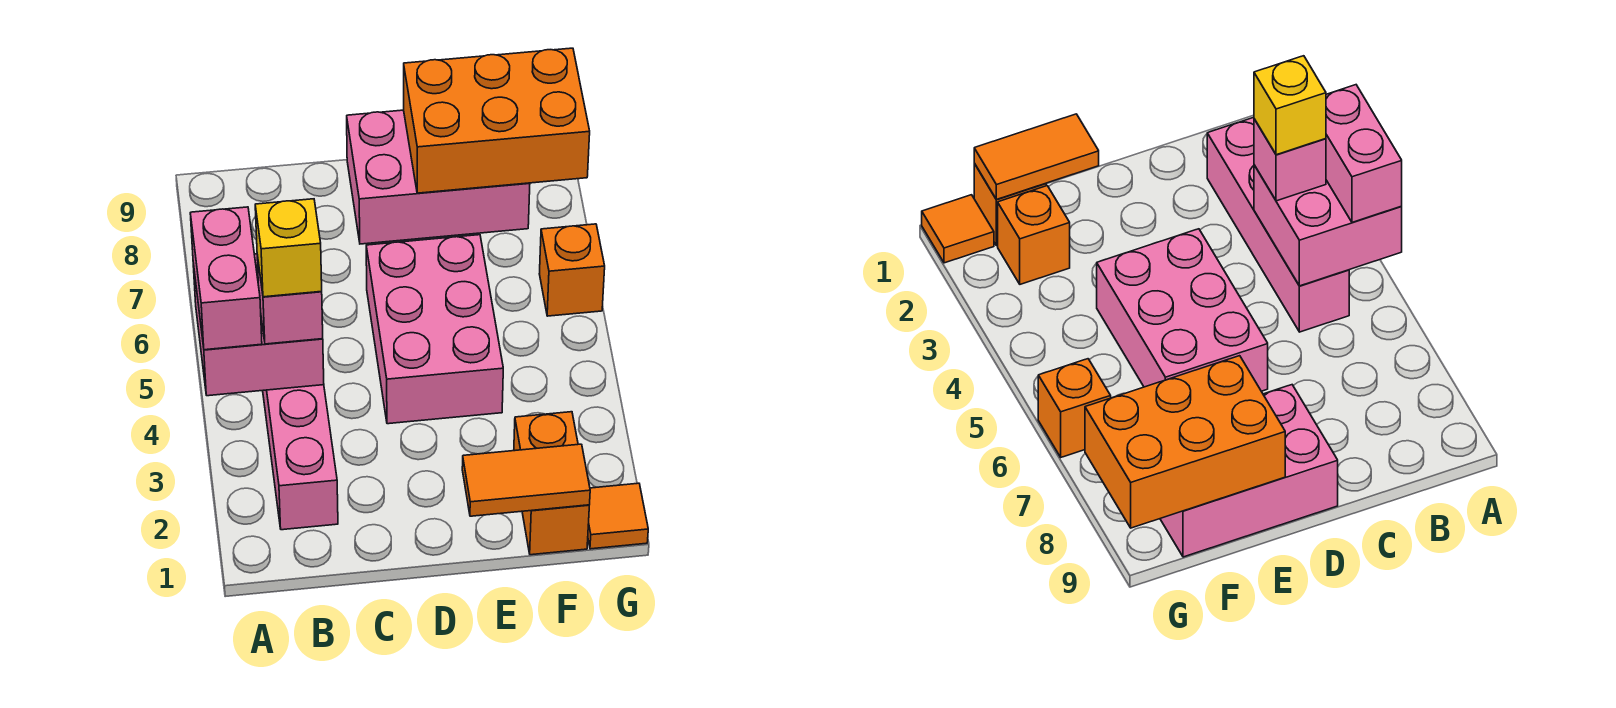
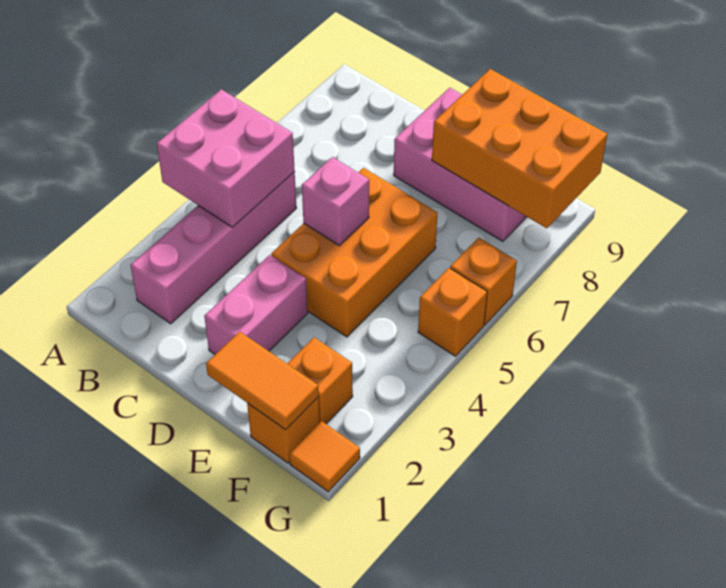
pink 1x2 brick [190,207,262,350] -> pink 1x2 brick moved to [204,255,308,354]
pink 1x1 brick [257,255,323,344] -> pink 1x1 brick moved to [302,157,369,246]
yellow 1x1 brick [255,199,322,297] -> none
pink 2x3 brick [366,235,503,424] -> orange 2x3 brick [271,168,437,337]
none -> orange 1x1 brick [418,268,487,356]

